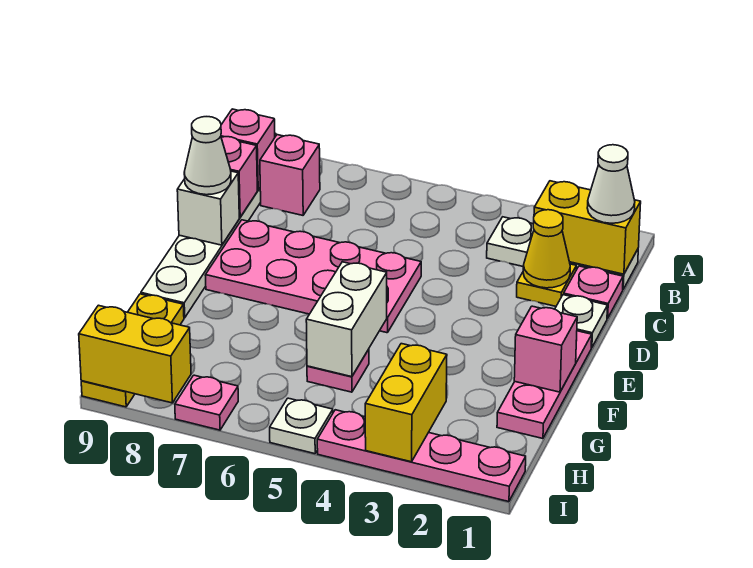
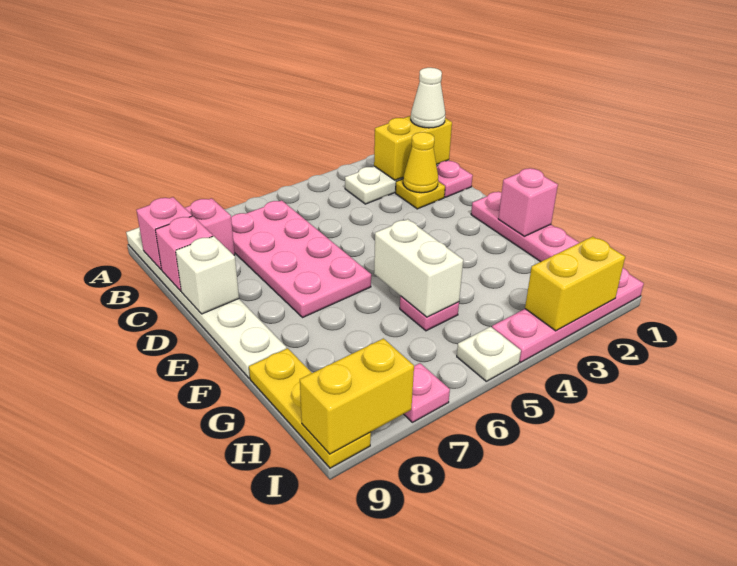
white 1x1 plate [555,295,608,348] -> none
pink 2x4 plate [205,220,421,333] -> pink 2x4 plate turned to [231,200,371,318]
white 1x1 cone [184,117,231,195] -> none
yellow 1x2 brick [365,344,447,462] -> yellow 1x2 brick turned to [525,237,625,331]

